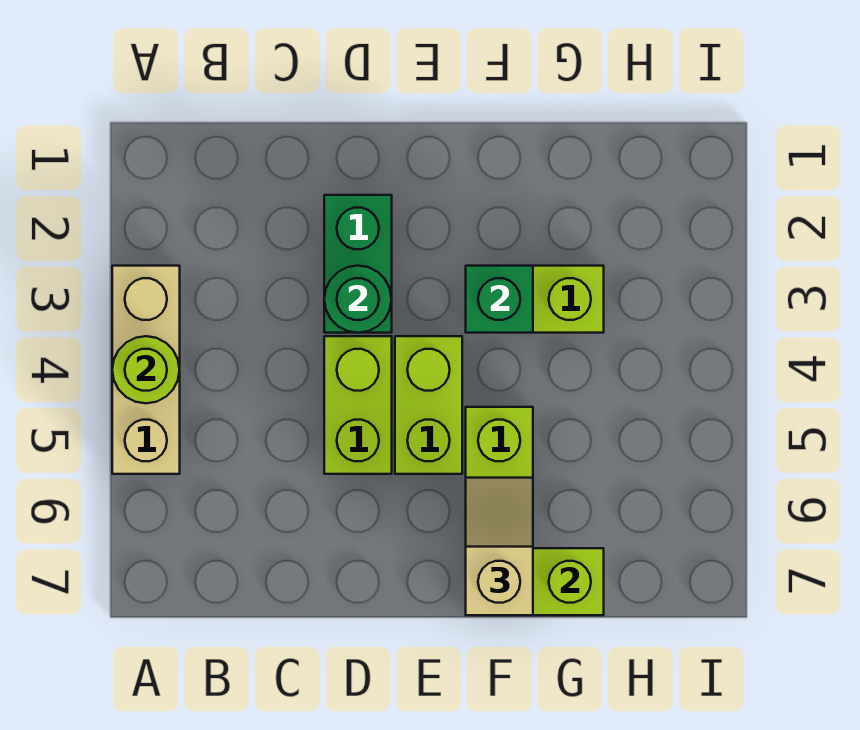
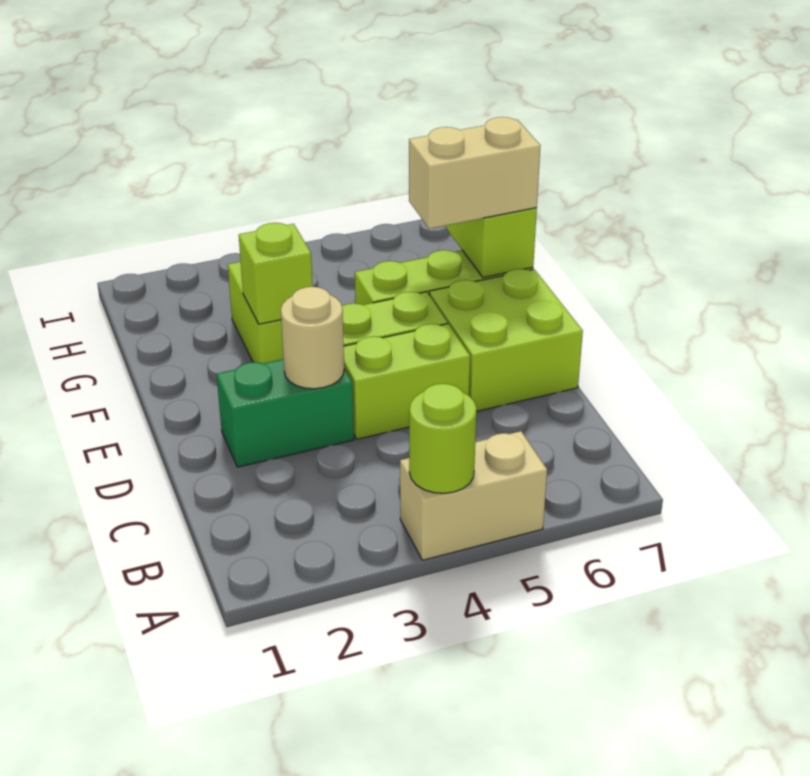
tan 1x3 brick [112,266,180,474] -> tan 1x2 brick [400,431,547,560]
green 1x1 round brick [324,266,392,333] -> tan 1x1 round brick [281,287,344,389]
none -> lime 2x2 brick [429,269,583,411]
green 1x1 brick [466,266,533,333] -> lime 1x1 brick [239,223,313,324]
tan 1x2 slope [466,478,533,615] -> tan 1x2 brick [409,117,540,229]

